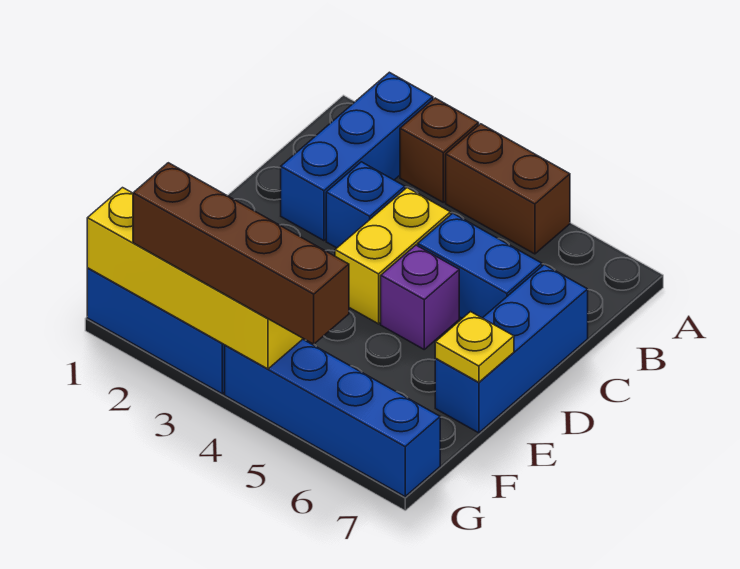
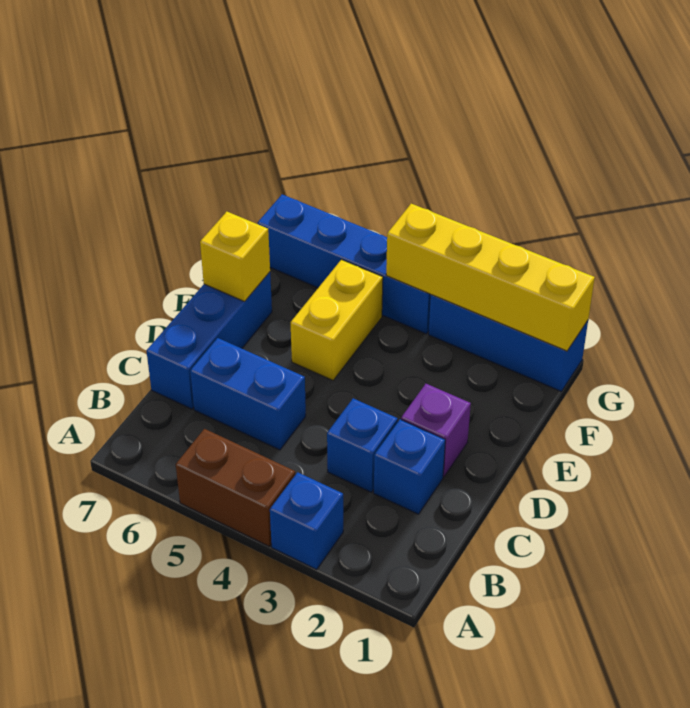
blue 1x3 brick [281,72,433,241] -> blue 1x1 brick [374,419,445,514]
brown 1x1 brick [400,98,479,202] -> blue 1x1 brick [270,472,343,569]
yellow 1x2 brick [335,188,451,324] -> yellow 1x2 brick moved to [291,260,383,380]
purple 1x1 brick [381,245,459,349] -> purple 1x1 brick moved to [401,384,471,477]
yellow 1x1 plate [435,312,514,382] -> yellow 1x1 brick [200,212,270,302]
brown 1x4 brick [133,163,349,344] -> none

